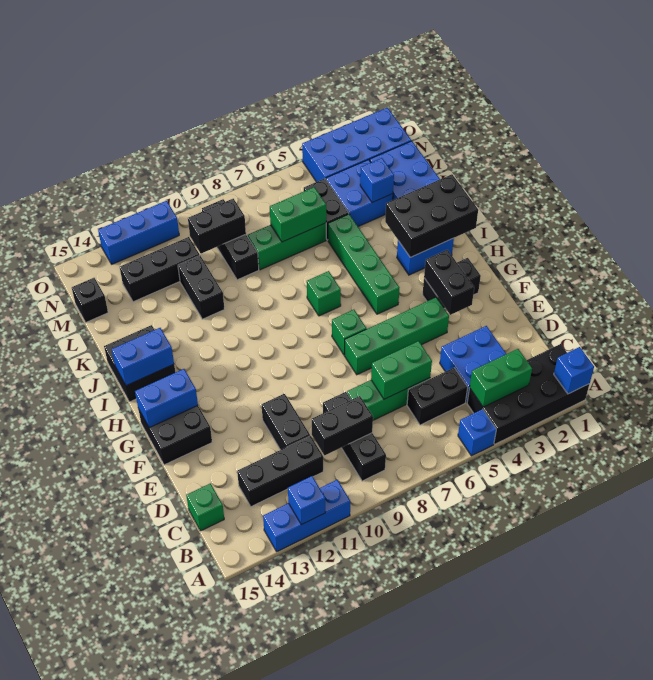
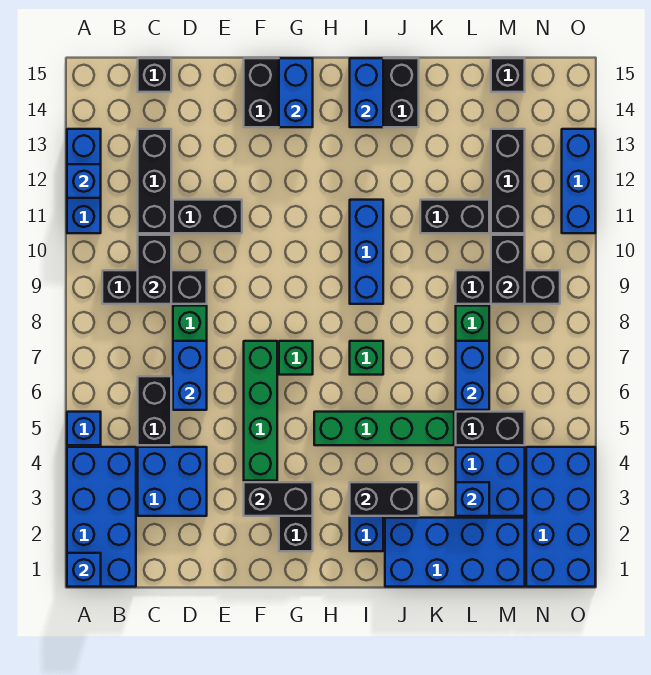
black 2x4 brick [467,344,589,444] -> blue 2x4 brick [67,447,136,587]
green 1x2 brick [470,349,532,407] -> none
green 1x1 brick [186,483,224,531] -> black 1x1 brick [138,58,171,92]
green 1x2 brick [371,341,432,399] -> blue 1x2 brick [173,341,207,410]
black 2x3 brick [385,174,478,257] -> black 1x2 brick [350,482,419,516]
none -> blue 1x3 brick [350,200,383,304]
green 1x2 brick [270,187,326,242] -> blue 1x2 brick [456,341,489,410]

